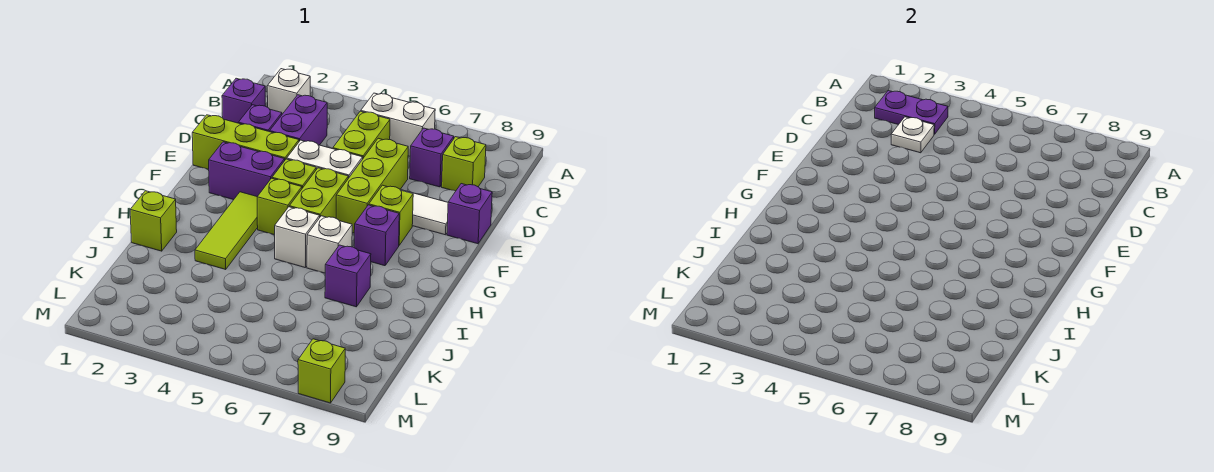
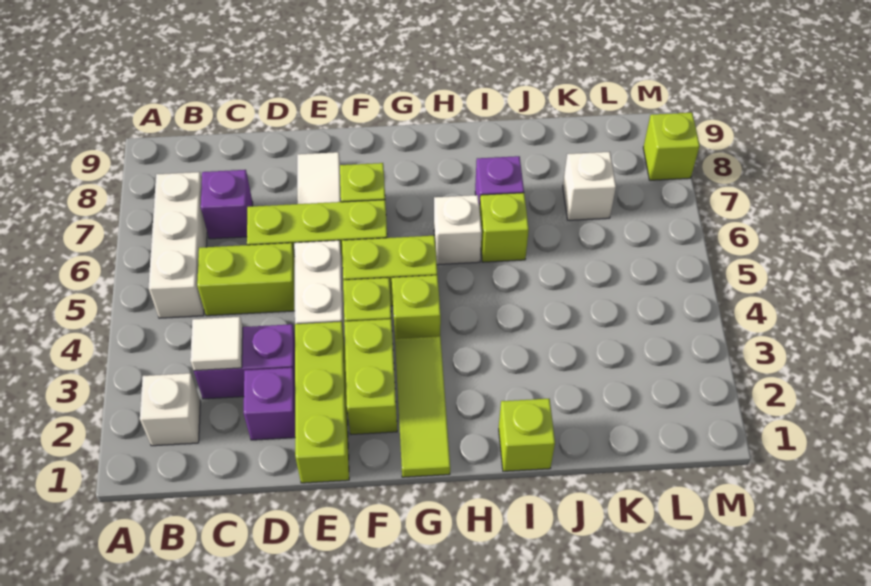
purple 1x2 plate [875,91,948,134] -> none
white 1x2 brick [361,93,435,156] -> white 1x3 brick [149,172,207,318]
purple 1x1 brick [222,78,265,123] -> none
white 1x1 plate [891,117,934,153] -> white 1x1 tile [190,317,243,371]
lime 1x1 brick [442,137,486,191] -> lime 1x1 brick moved to [480,193,529,262]
purple 1x1 brick [447,184,492,244] -> none
purple 1x2 brick [209,142,285,200] -> lime 1x2 brick [344,319,397,435]
lime 1x3 tile [195,192,258,269] -> lime 1x3 tile turned to [395,336,450,477]
purple 1x1 brick [354,205,399,266] -> none
white 1x1 brick [275,207,320,268] -> white 1x1 brick moved to [563,152,616,220]

